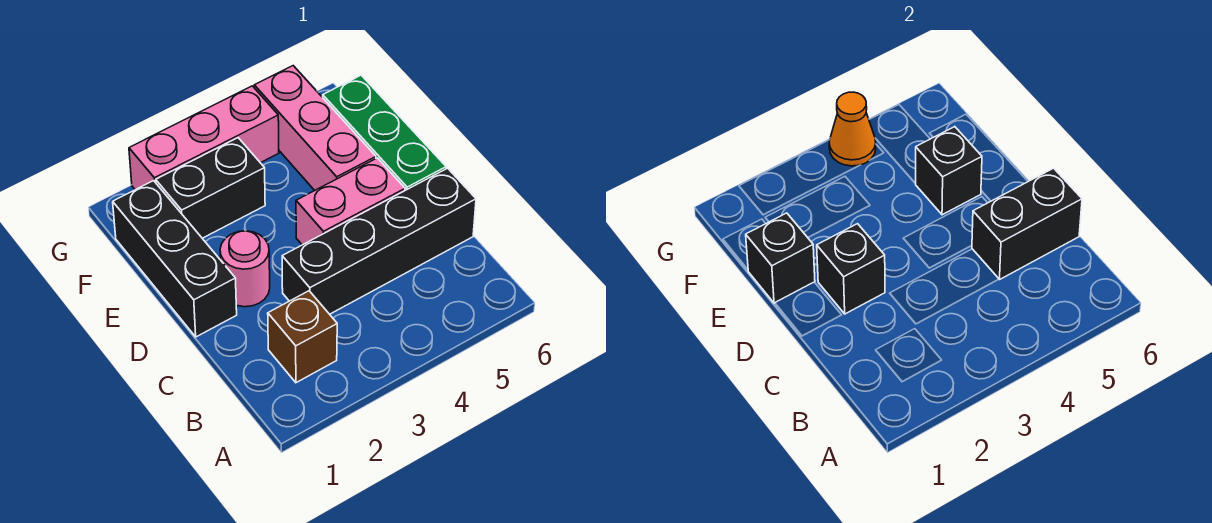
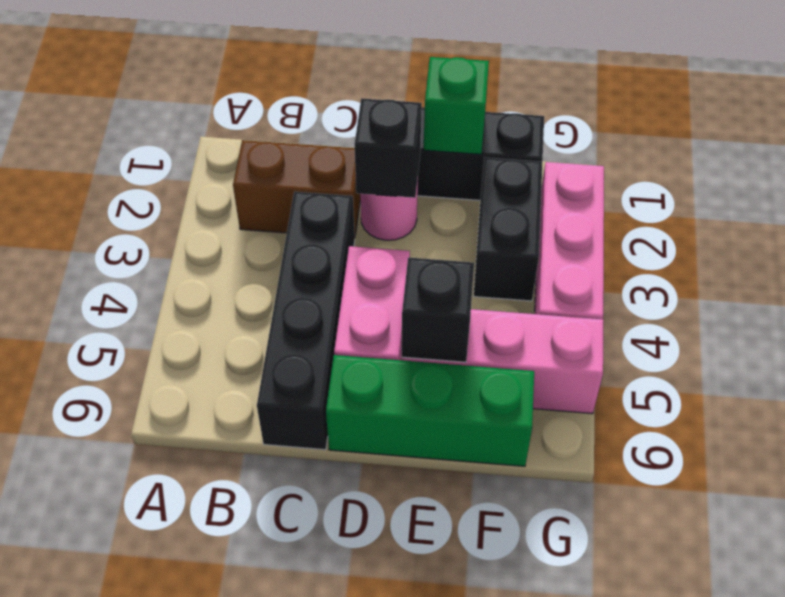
brown 1x1 brick [268,291,337,383] -> brown 1x2 brick [233,140,360,235]
black 1x2 brick [972,168,1082,280] -> none
black 1x1 brick [746,213,815,303] -> green 1x1 brick [424,57,489,154]
orange 1x1 cone [829,92,876,166] -> none

